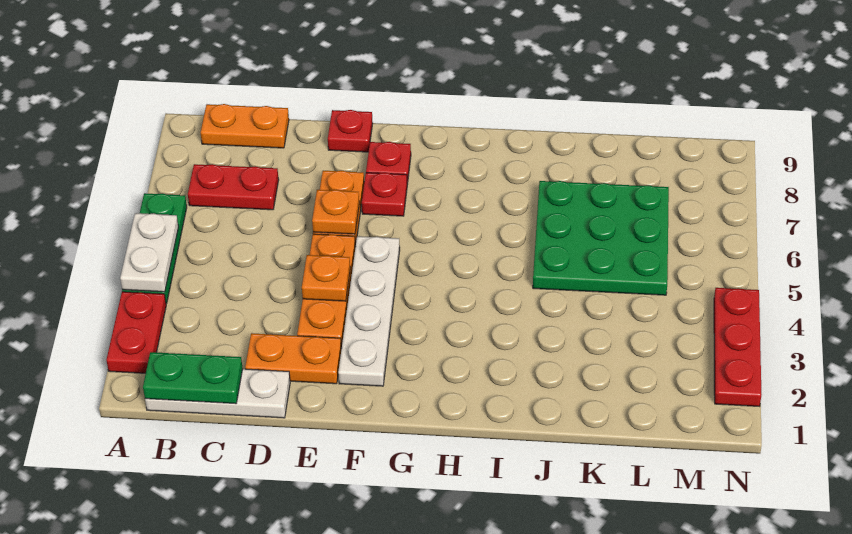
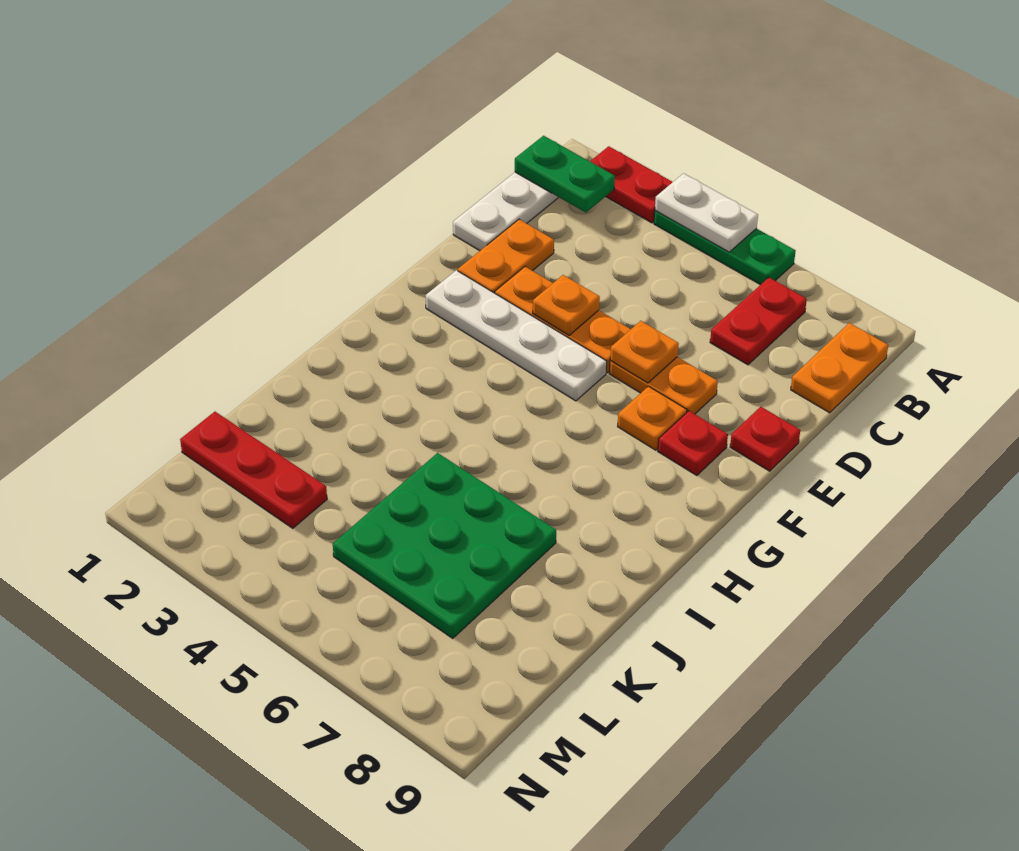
green 1x2 plate [143,352,243,404] -> green 1x2 plate turned to [515,136,615,213]
red 1x1 plate [362,173,407,216] -> orange 1x1 plate [617,386,687,450]
red 1x3 plate [714,288,762,406] -> red 1x3 plate moved to [180,412,327,528]

